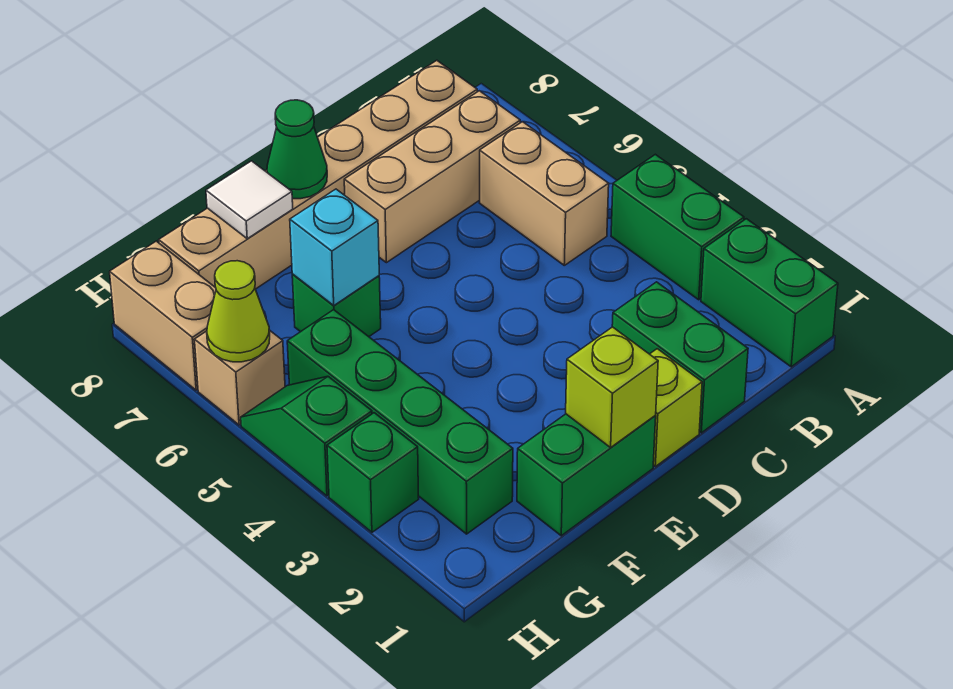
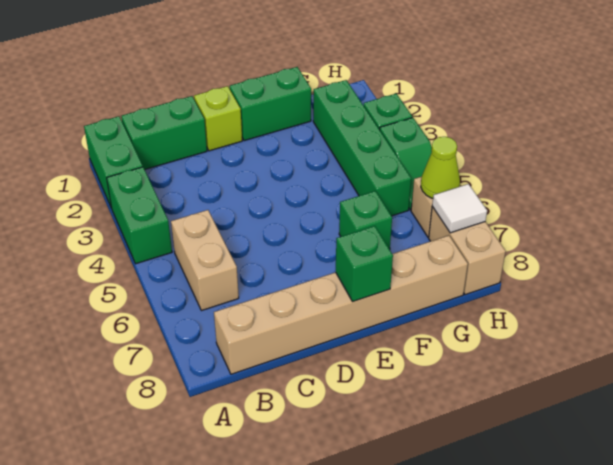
tan 1x3 brick [344,91,520,263] -> none
green 1x2 brick [612,282,748,433] -> green 1x2 brick turned to [121,96,207,170]
lime 1x1 brick [566,327,658,447] -> none
green 1x1 cone [267,100,327,199] -> green 1x1 brick [336,226,393,302]
cyan 1x1 brick [290,189,379,305] -> none
white 1x1 tile [206,161,293,239] -> white 1x1 tile moved to [432,184,487,233]

